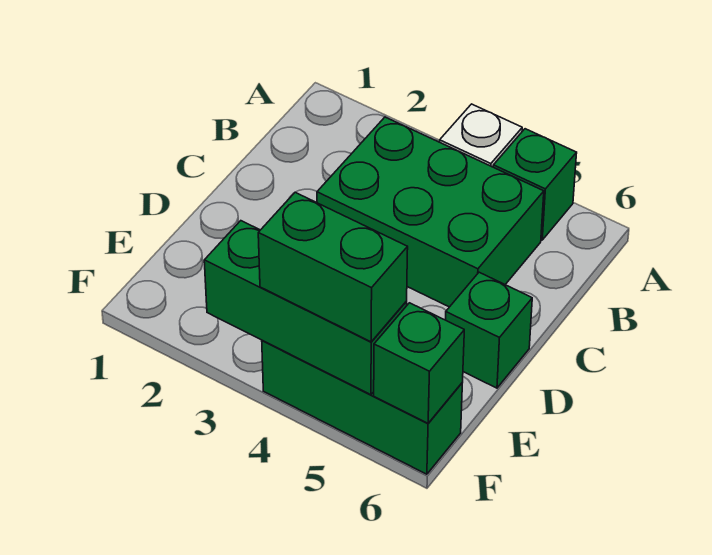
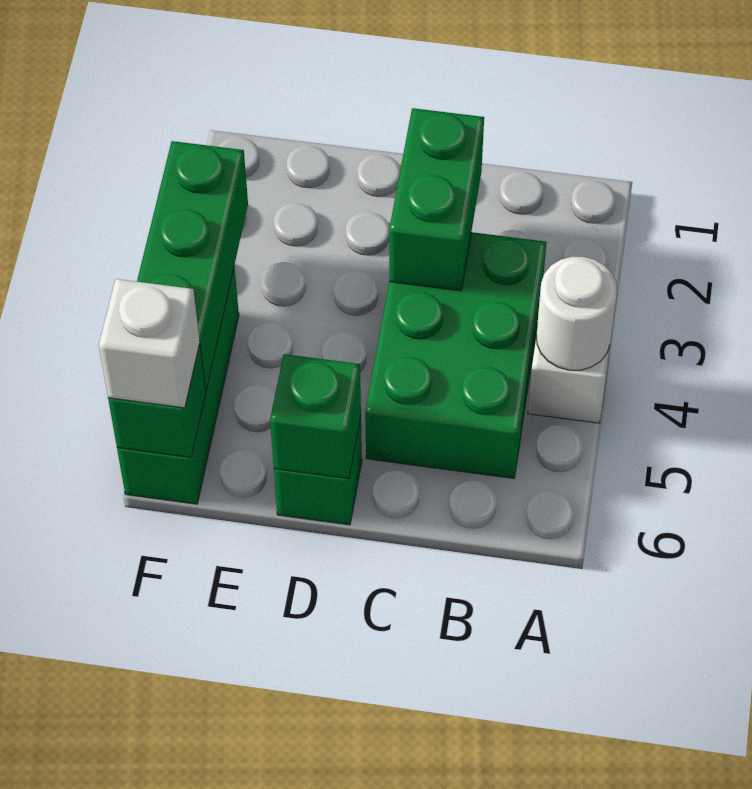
none -> white 1x1 round brick [537,257,617,370]
green 1x1 brick [493,129,577,240] -> green 1x1 brick moved to [270,354,361,479]
green 1x2 brick [258,192,408,342] -> green 1x2 brick moved to [389,108,484,291]
none -> white 1x1 brick [99,279,200,408]

